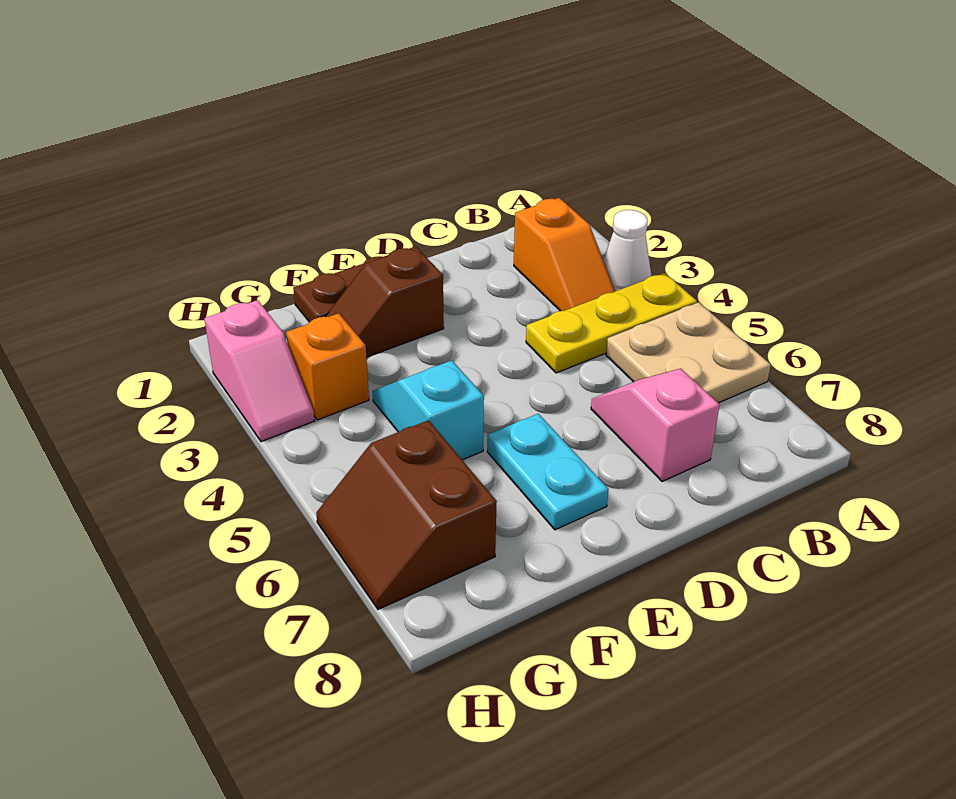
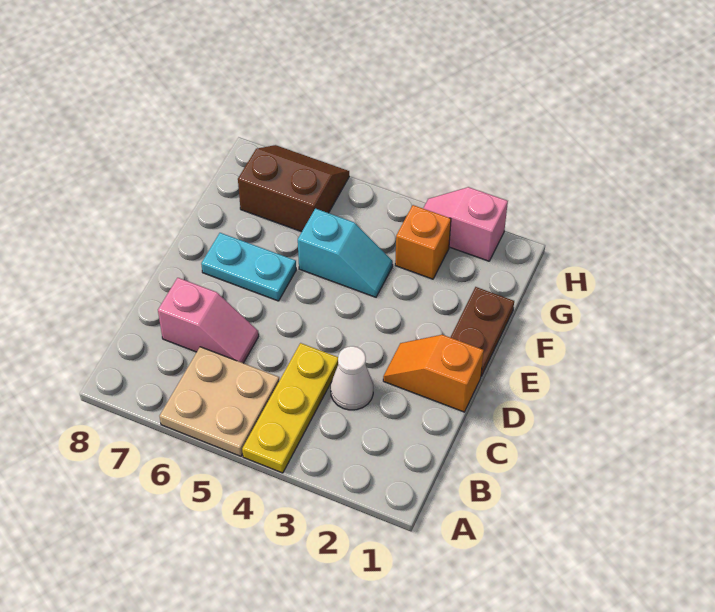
white 1x1 cone [603,210,651,291] -> white 1x1 cone moved to [331,346,373,410]
orange 1x2 slope [514,198,615,311] -> orange 1x2 slope moved to [383,335,484,412]
brown 1x2 slope [326,246,444,357] -> none

